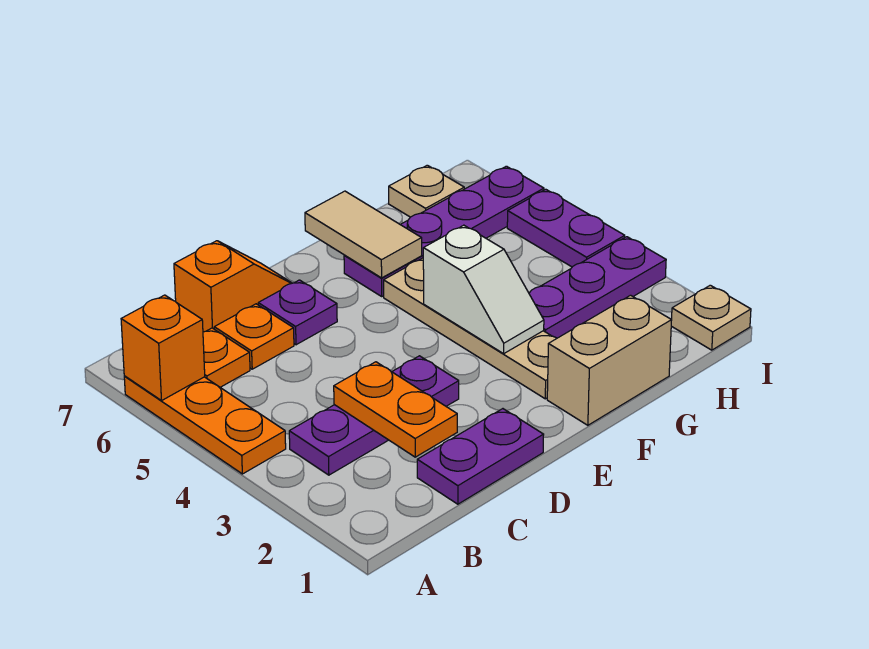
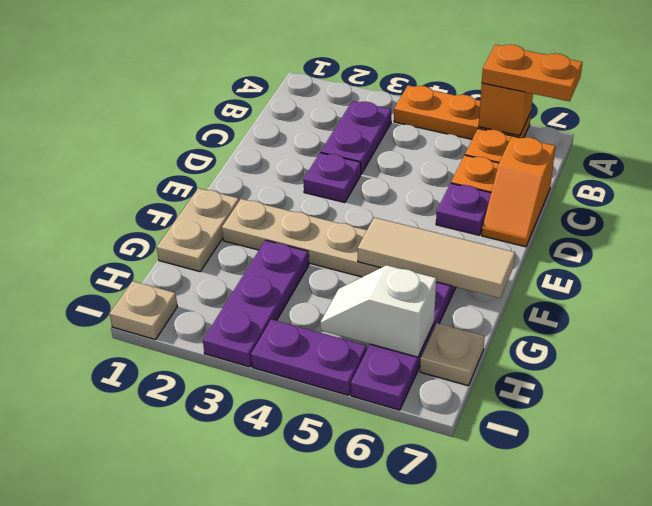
purple 1x2 plate [417,409,544,504] -> none
orange 1x2 plate [334,362,457,457] -> orange 1x2 plate moved to [482,44,582,101]
tan 1x2 brick [547,295,672,425] -> tan 1x2 plate [157,188,239,272]
white 1x2 slope [423,225,544,354] -> white 1x2 slope moved to [320,265,436,357]
tan 1x2 tile [305,191,422,278] -> tan 1x3 tile [358,217,515,298]

